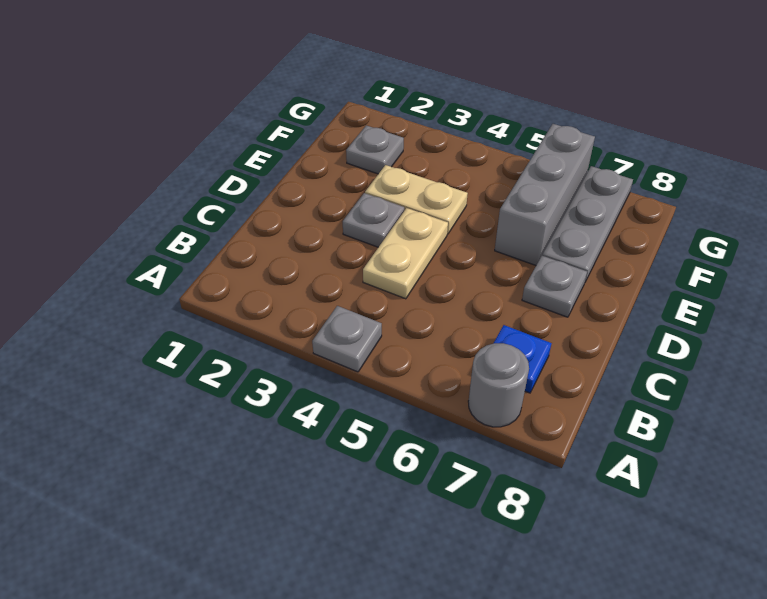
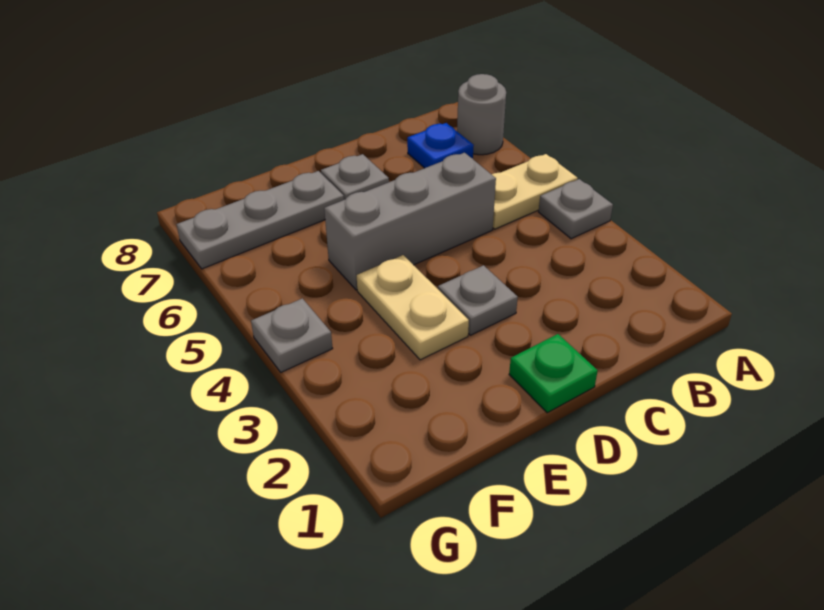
tan 1x2 plate [363,208,448,299] -> tan 1x2 plate moved to [492,154,578,229]
none -> green 1x1 plate [509,334,598,413]
grey 1x3 brick [495,124,595,265] -> grey 1x3 brick moved to [324,153,496,290]
grey 1x1 plate [346,125,404,174] -> grey 1x1 plate moved to [251,298,333,372]

